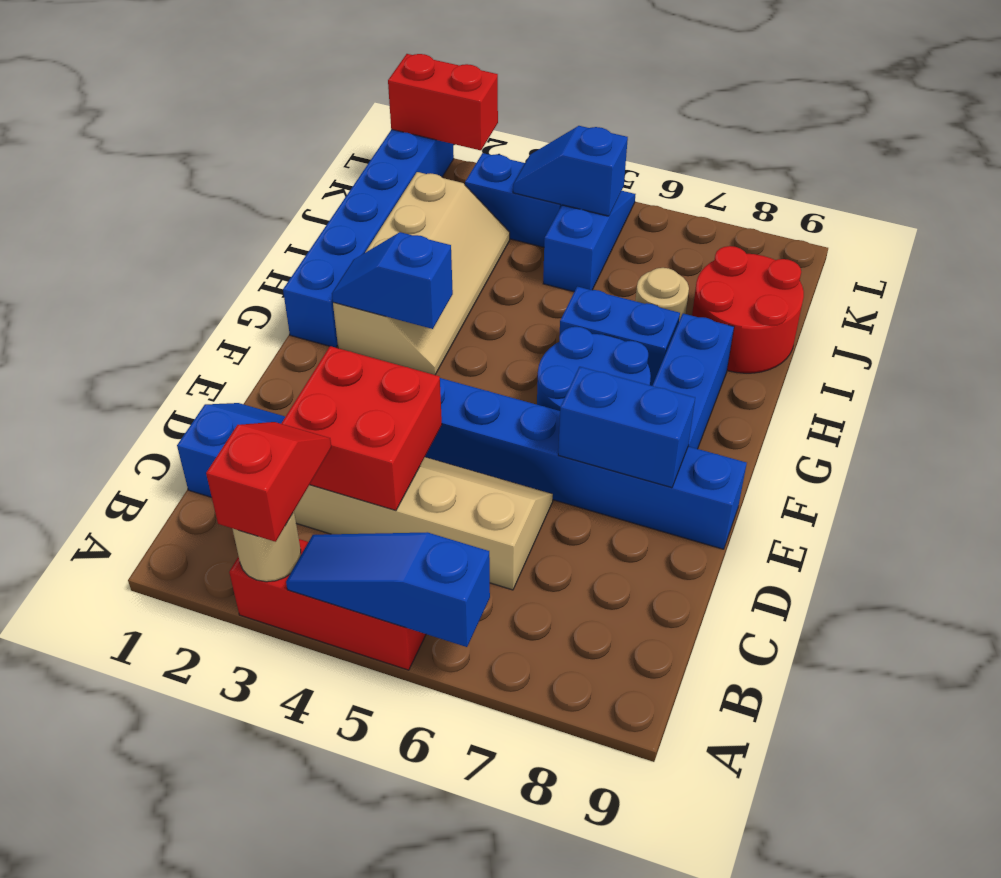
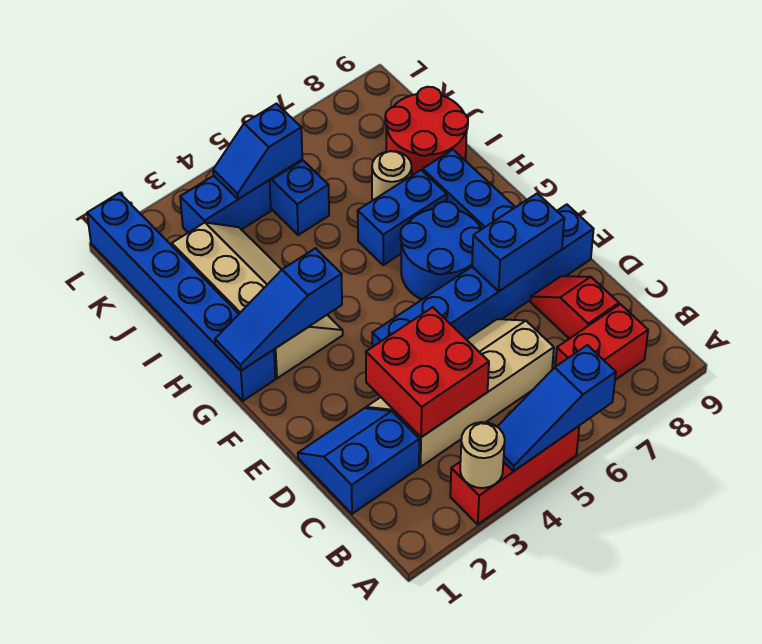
red 1x2 slope [206,422,331,542] -> red 1x2 slope moved to [530,276,619,339]
blue 1x2 slope [332,232,453,329] -> blue 1x3 slope [215,248,342,371]
red 1x2 brick [388,54,498,150] -> red 1x2 brick moved to [555,304,648,380]

